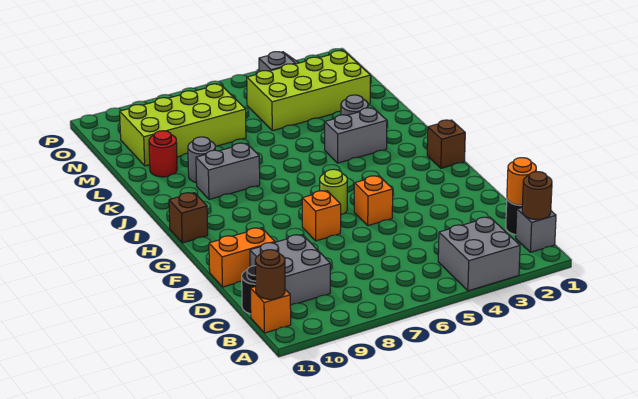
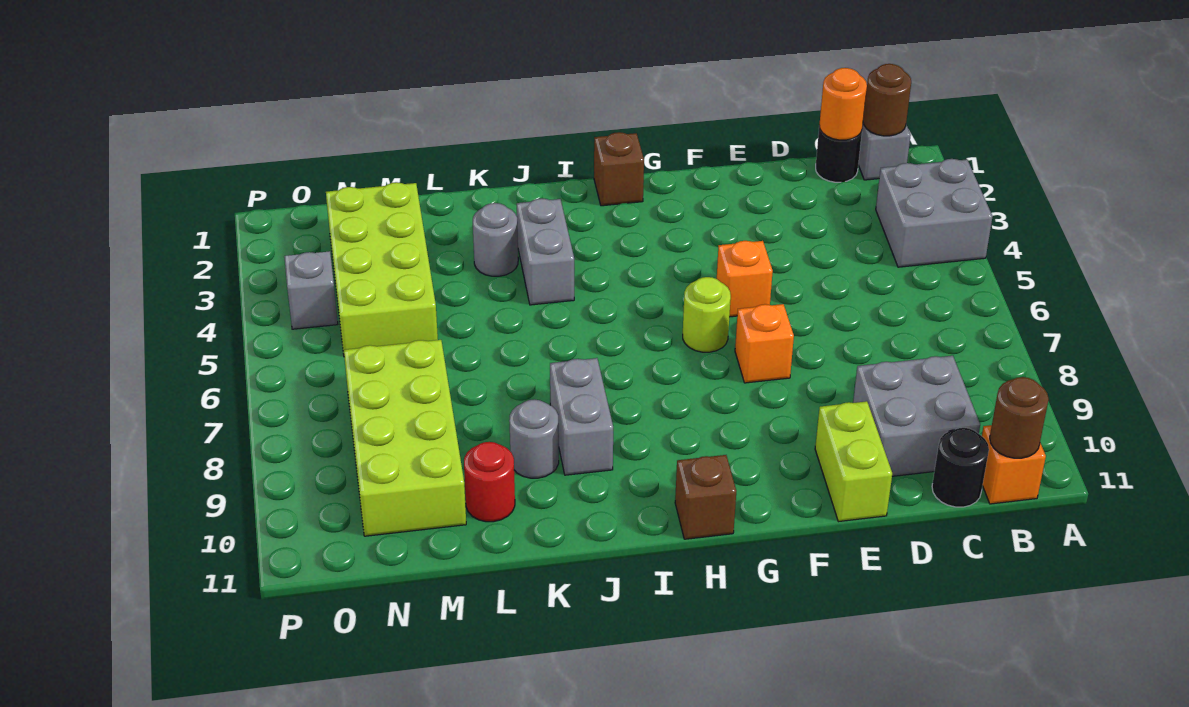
orange 1x2 brick [209,228,275,287] -> lime 1x2 brick [815,401,892,522]

